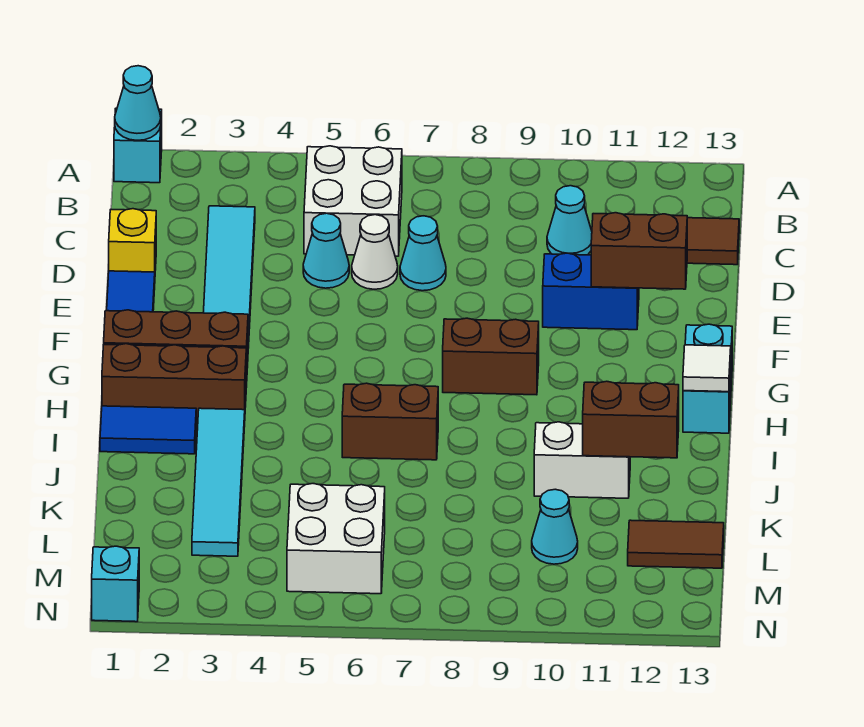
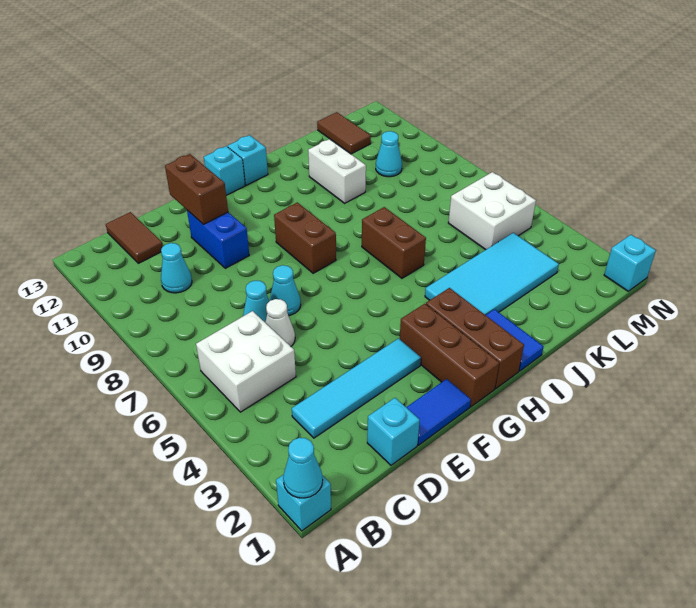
yellow 1x1 brick [109,209,156,272] -> cyan 1x1 brick [367,398,420,465]
cyan 1x1 cone [303,213,349,288] -> cyan 1x1 cone moved to [270,265,301,316]
white 1x1 tile [683,345,731,392] -> none
cyan 1x4 tile [192,408,245,556] -> cyan 2x4 tile [425,233,559,315]
brown 1x2 brick [583,381,679,458] -> none

